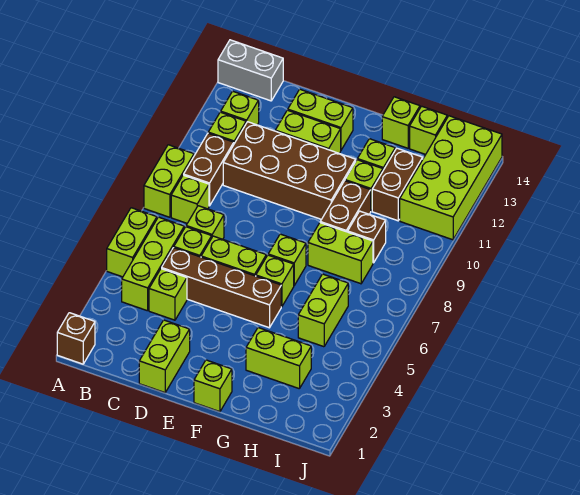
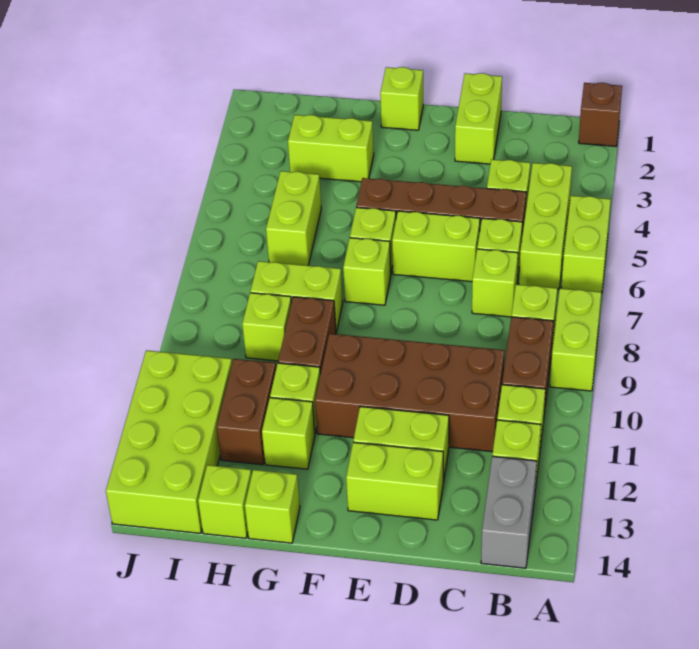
grey 1x2 brick [218,40,283,101] -> grey 1x2 brick turned to [481,456,537,568]
brown 1x1 brick [348,211,386,263] -> lime 1x1 brick [242,293,291,361]

